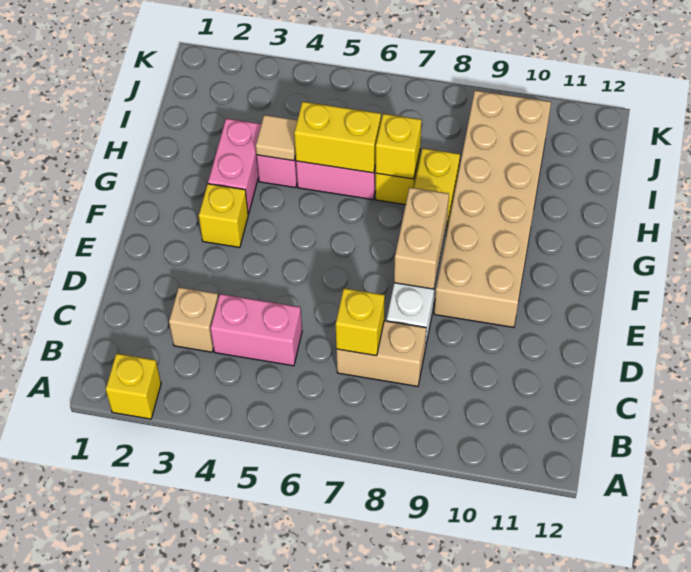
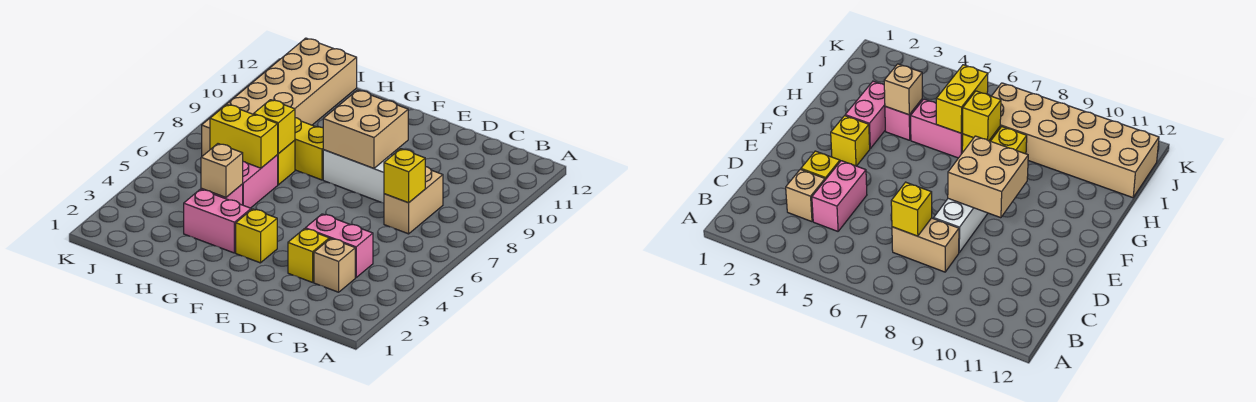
yellow 1x1 brick [106,354,161,419] -> yellow 1x1 brick moved to [288,229,329,282]
pink 1x2 brick [211,294,302,366] -> pink 1x2 brick turned to [305,214,373,278]
tan 1x2 brick [394,188,449,289] -> tan 2x2 brick [323,90,408,168]
tan 2x6 brick [434,90,551,327] -> tan 2x6 brick turned to [202,38,357,156]
tan 1x1 tile [256,115,297,161] -> tan 1x1 brick [201,144,243,198]
yellow 1x2 brick [294,102,381,173] -> yellow 1x2 brick turned to [210,105,278,168]

